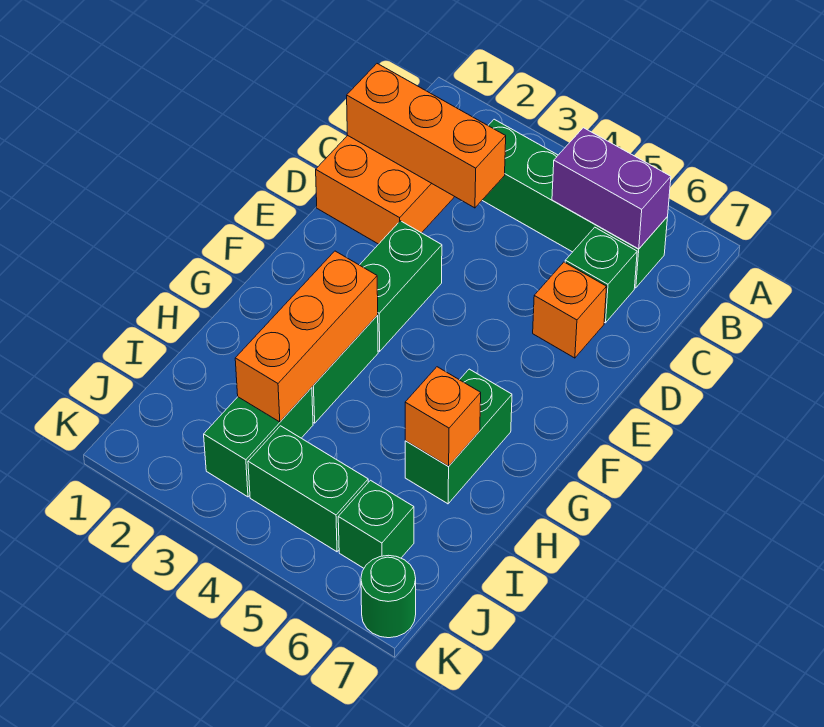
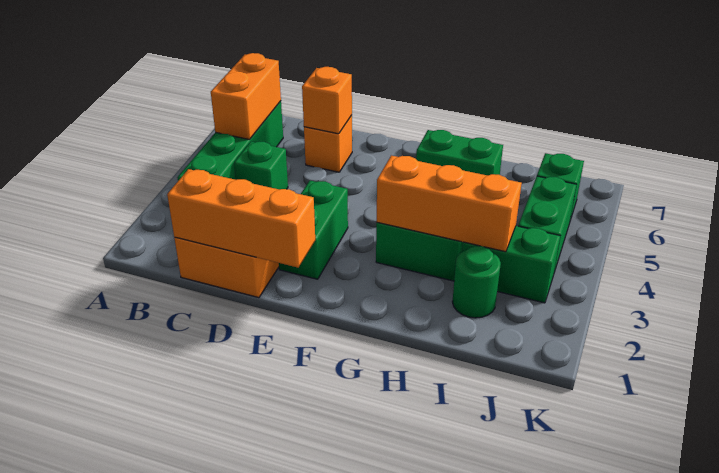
purple 1x2 brick [552,128,671,249] -> orange 1x2 brick [211,53,281,140]
orange 1x3 brick [347,64,506,208] -> orange 1x3 brick turned to [167,169,315,268]
green 1x1 brick [565,227,637,323] -> green 1x1 brick moved to [234,142,288,190]
green 1x2 brick [360,221,442,351] -> green 1x2 brick turned to [279,180,348,279]
orange 1x1 brick [405,367,481,466] -> orange 1x1 brick moved to [302,67,352,134]
green 1x1 round brick [361,555,416,638] -> green 1x1 round brick moved to [452,246,501,318]

